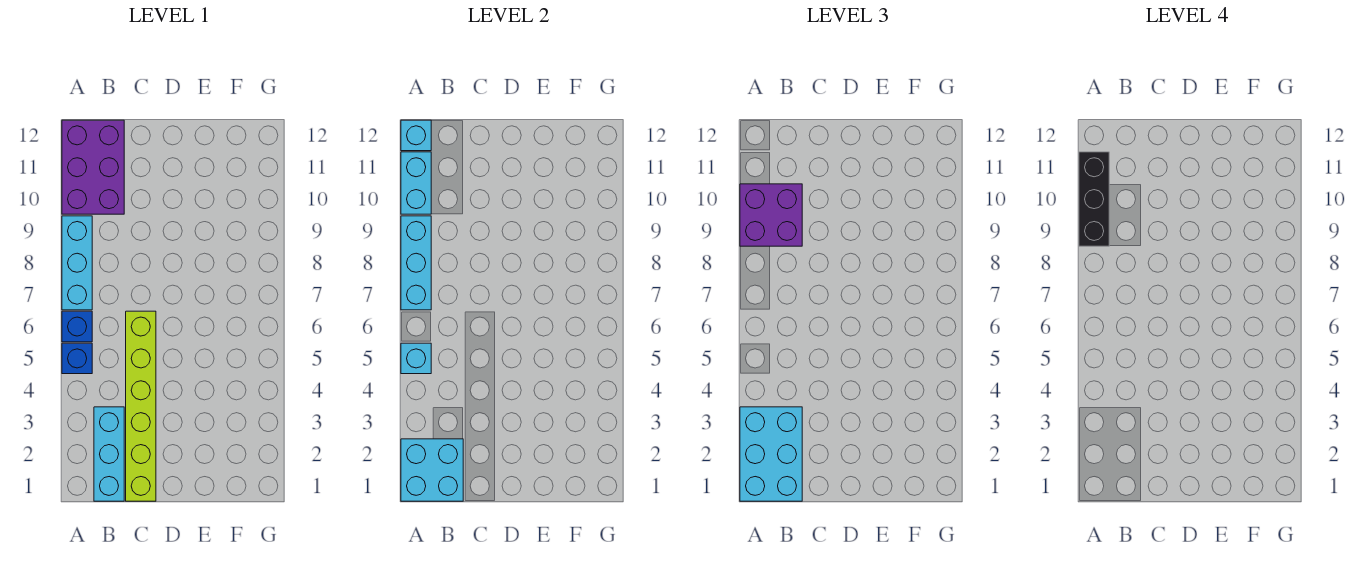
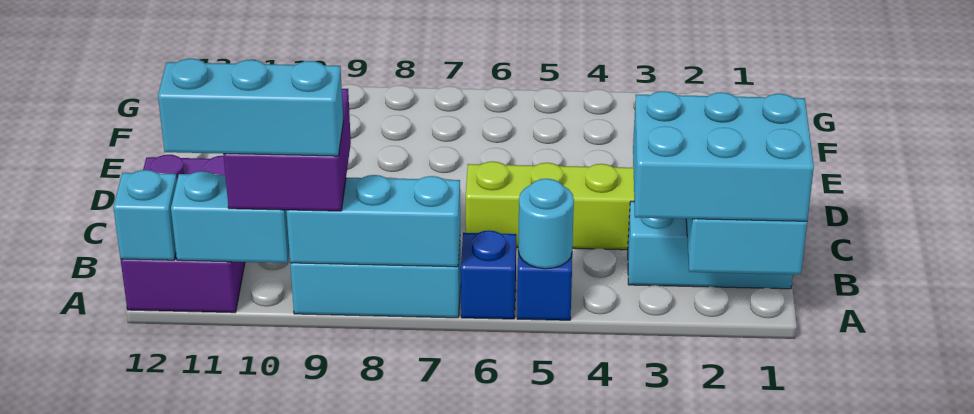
cyan 1x1 brick [401,343,431,374] -> cyan 1x1 round brick [518,179,574,269]
black 1x3 brick [1079,152,1109,246] -> cyan 1x3 brick [158,59,343,156]
purple 2x3 brick [62,120,124,214] -> purple 2x3 brick turned to [121,155,245,313]

